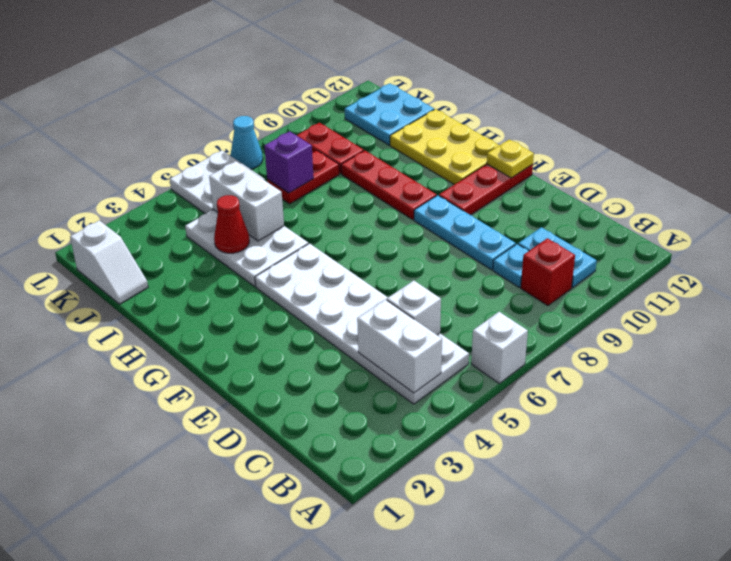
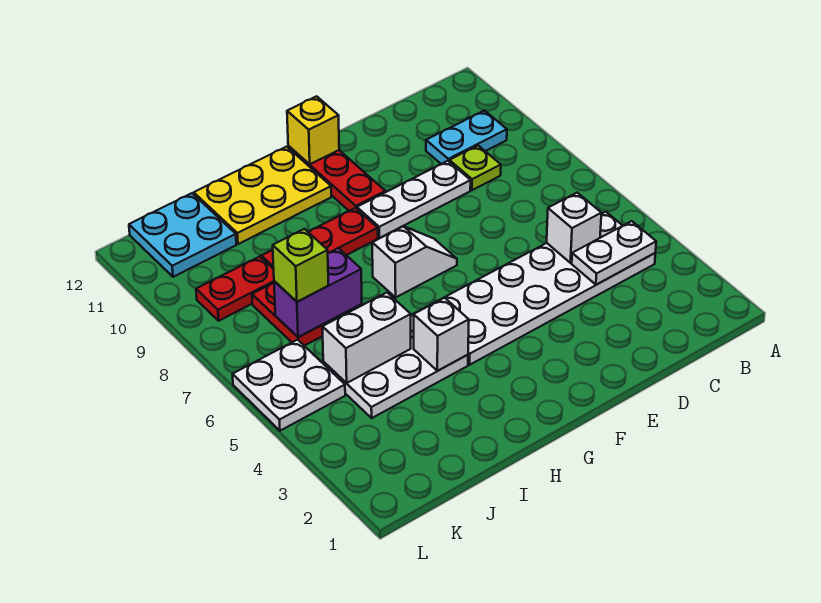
white 1x1 brick [471,312,528,383] -> white 1x1 brick moved to [414,298,469,371]
white 1x2 brick [357,299,442,393] -> white 1x2 plate [572,221,656,285]
red 1x1 brick [521,238,575,306] -> none
cyan 1x1 plate [493,244,528,287] -> lime 1x1 plate [449,146,501,190]
cyan 1x3 plate [414,195,516,270] -> white 1x3 plate [357,161,471,238]
yellow 1x1 plate [487,140,534,178] -> yellow 1x1 brick [287,96,339,164]
red 1x1 cone [214,195,249,253] -> none
white 1x2 slope [70,220,148,304] -> white 1x2 slope moved to [372,226,457,297]
purple 1x1 brick [264,131,314,193] -> purple 1x2 brick [274,248,362,337]
none -> lime 1x1 brick [273,229,328,302]
cyan 1x1 cone [230,116,263,169] -> none

